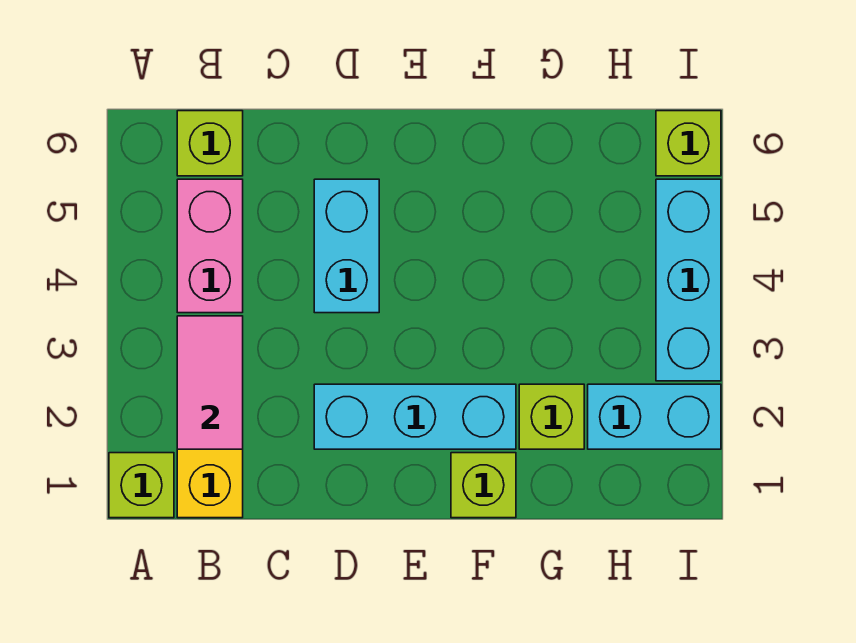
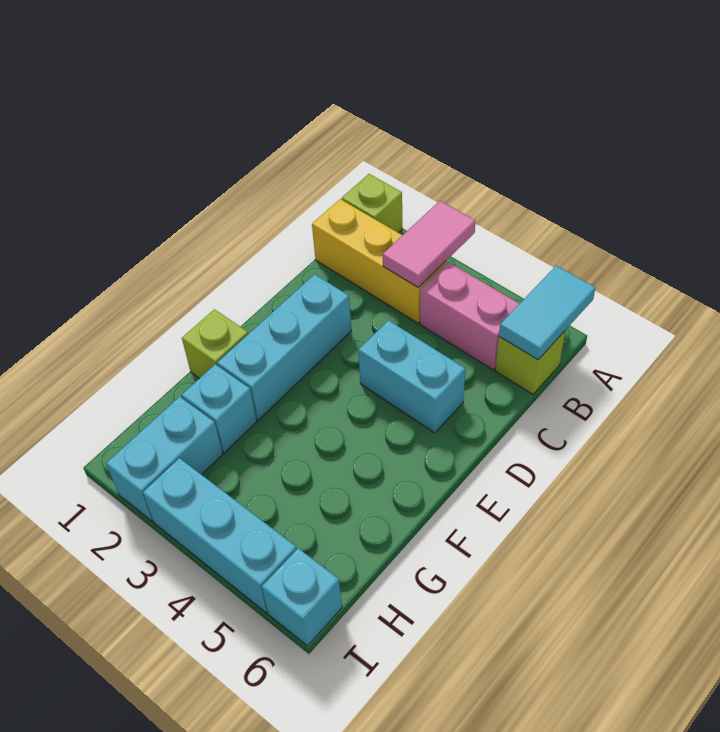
none -> cyan 1x2 tile [499,266,595,360]
pink 1x2 tile [177,316,243,449] -> pink 1x2 tile turned to [383,201,476,287]
lime 1x1 brick [519,384,584,449] -> cyan 1x1 brick [182,364,257,453]
lime 1x1 brick [656,111,721,176] -> cyan 1x1 brick [262,548,342,646]

